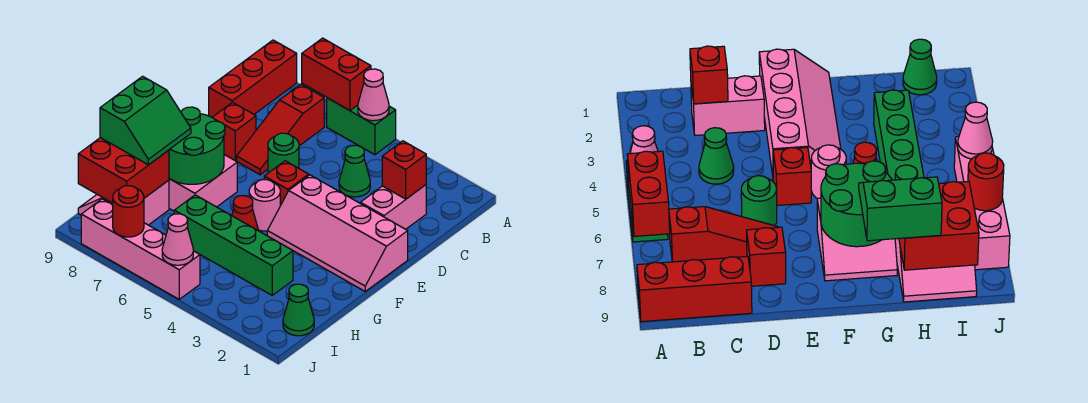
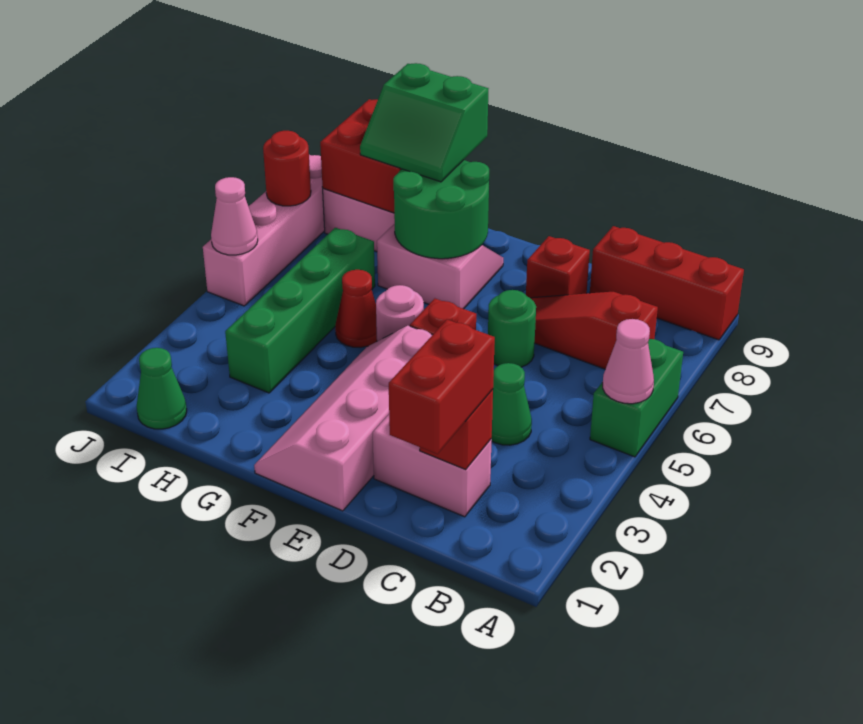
red 1x2 brick [302,38,371,110] -> red 1x2 brick moved to [389,320,495,454]

